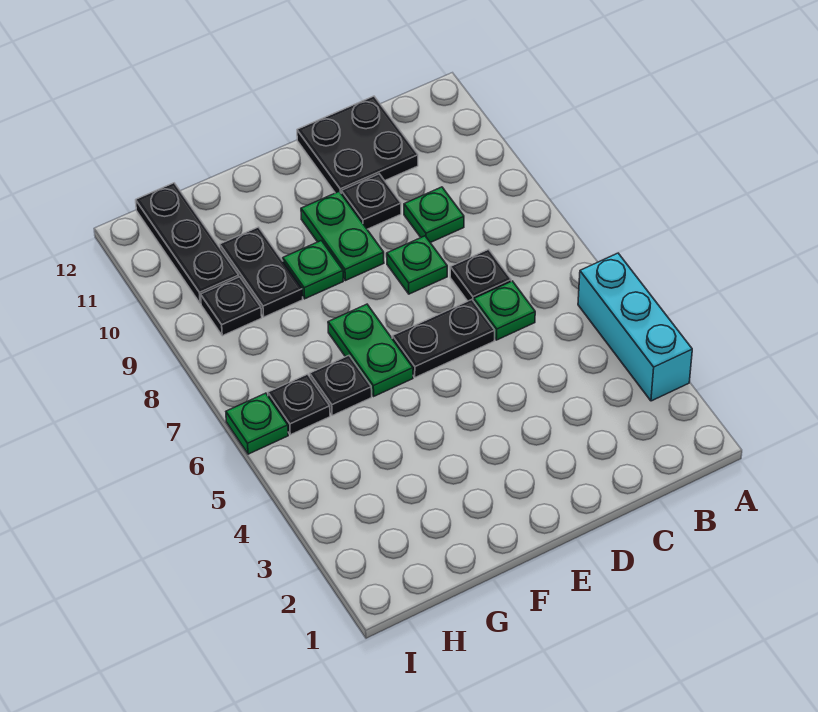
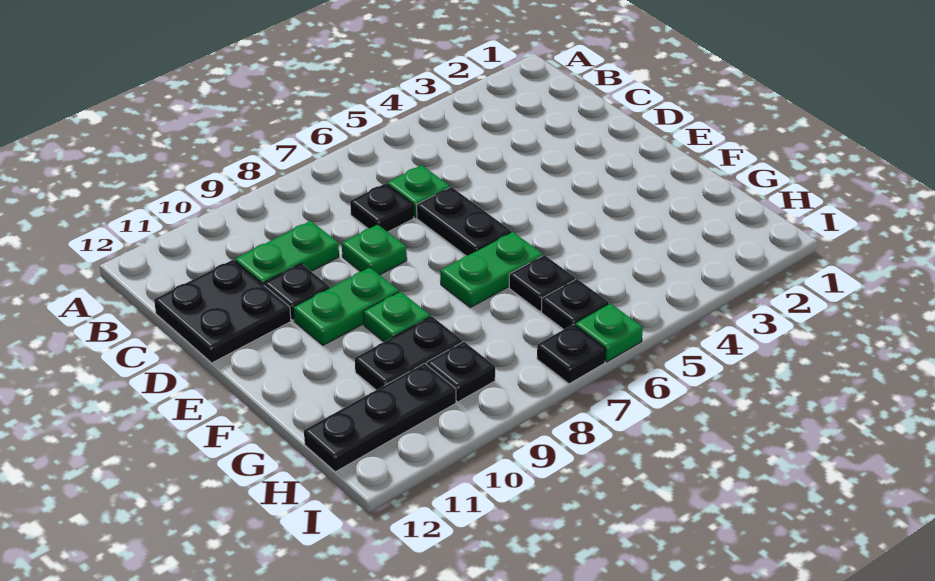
cyan 1x3 brick [578,253,692,401] -> none
green 1x1 plate [404,187,464,243] -> green 1x2 plate [235,221,339,285]
none -> black 1x1 plate [537,324,606,384]

